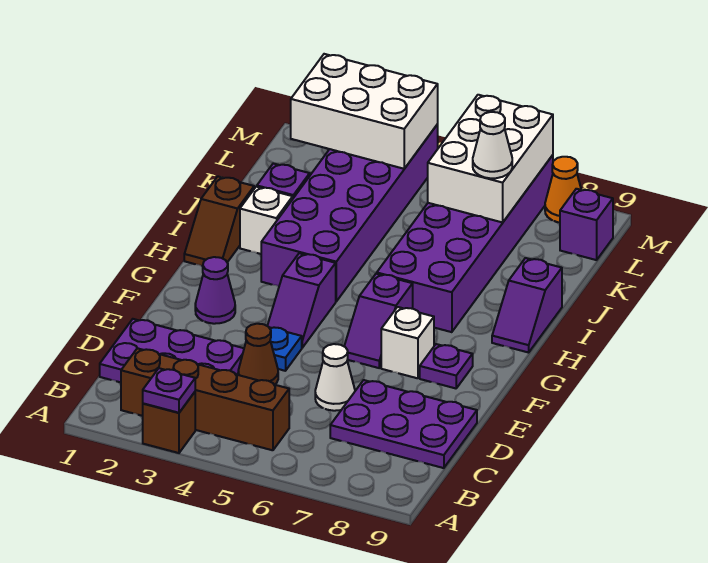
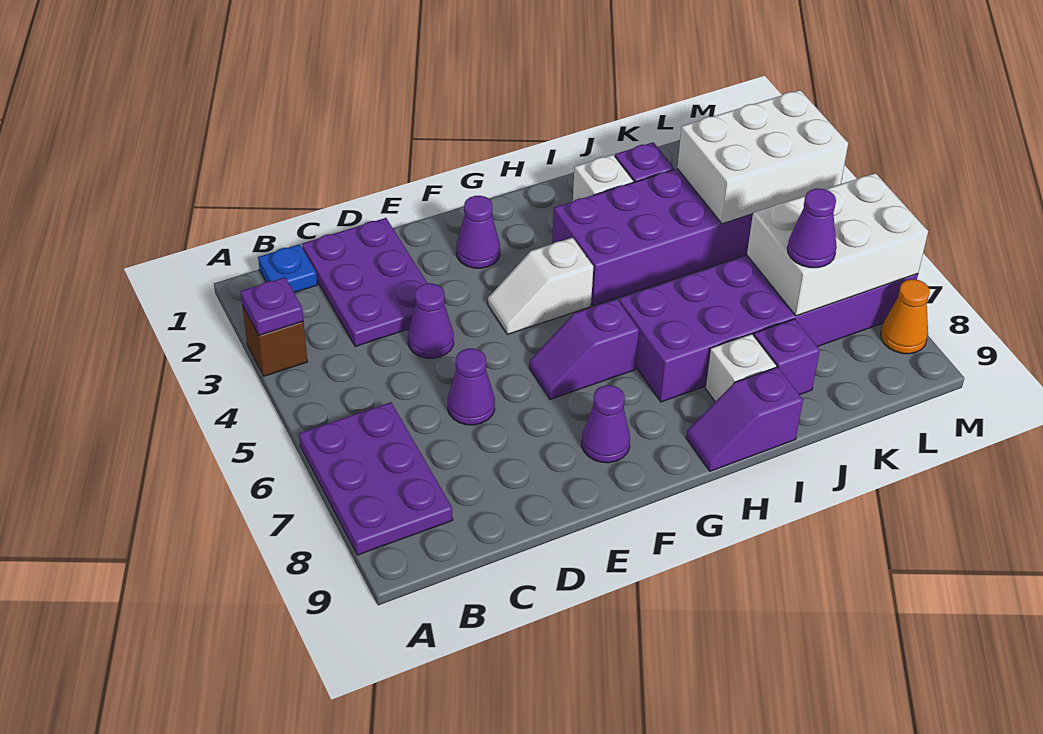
brown 1x4 brick [121,348,289,450] -> none
purple 2x3 plate [330,380,477,468] -> purple 2x3 plate moved to [299,402,453,555]
brown 1x1 cone [238,324,278,385] -> purple 1x1 cone [408,283,454,358]
white 1x1 cone [315,344,355,411] -> purple 1x1 cone [447,348,495,425]
blue 1x1 plate [269,327,302,371] -> blue 1x1 plate moved to [258,244,317,293]
purple 1x2 slope [267,253,336,348] -> white 1x2 slope [488,238,593,334]
white 1x1 brick [381,307,434,378] -> white 1x1 brick moved to [705,334,776,402]
purple 1x1 plate [420,344,473,388] -> purple 1x1 cone [582,385,630,463]
brown 1x2 slope [184,177,254,266] -> none
white 1x1 cone [473,112,512,178] -> purple 1x1 cone [787,189,837,268]
white 2x3 brick [291,54,438,169] -> white 2x3 brick turned to [677,90,848,224]
purple 1x1 brick [560,189,613,260] -> purple 1x1 brick moved to [754,319,820,395]

